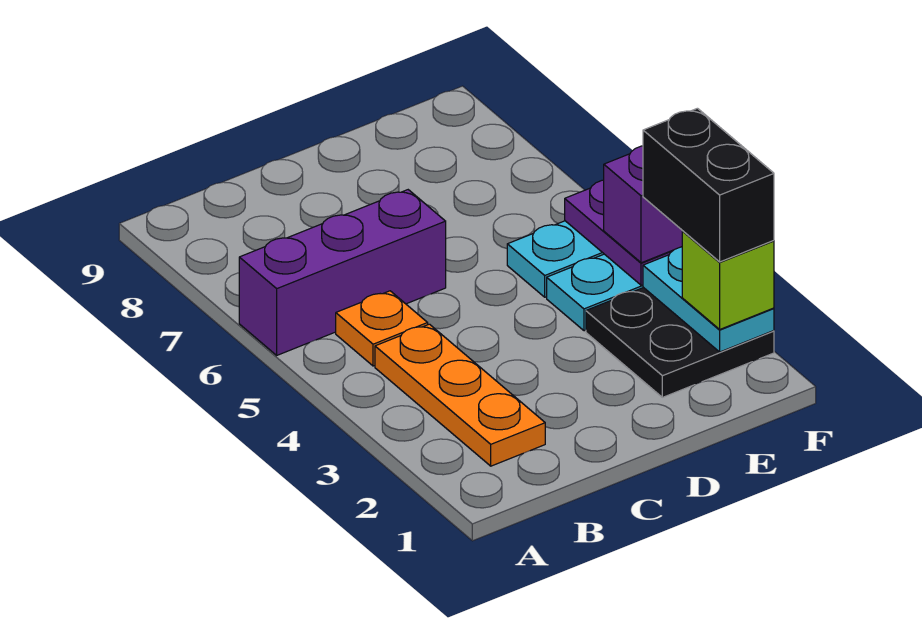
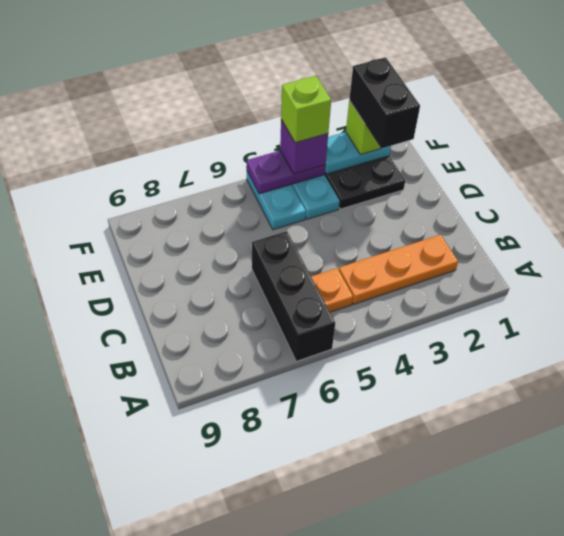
purple 1x3 brick [239,190,446,355] -> black 1x3 brick [252,231,335,361]
black 1x2 brick [643,108,774,262] -> black 1x2 brick turned to [349,57,420,149]
none -> lime 1x1 brick [281,76,331,143]

